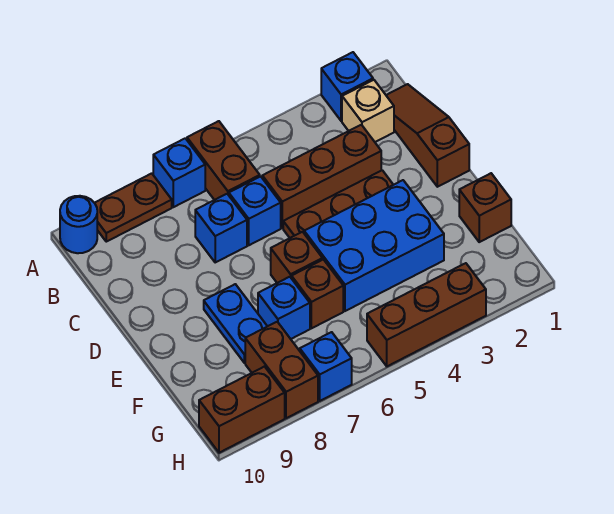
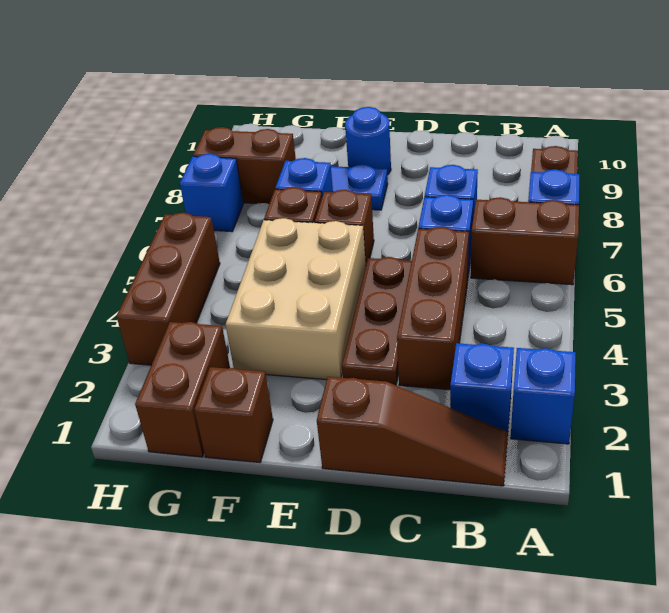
blue 1x1 round brick [60,196,97,253] -> blue 1x1 round brick moved to [345,107,391,175]
tan 1x1 brick [342,80,394,142] -> blue 1x1 brick [450,343,514,432]
blue 2x3 brick [304,180,444,311] -> tan 2x3 brick [226,218,366,380]
brown 1x2 brick [199,367,285,453] -> brown 1x2 brick moved to [135,322,230,457]

